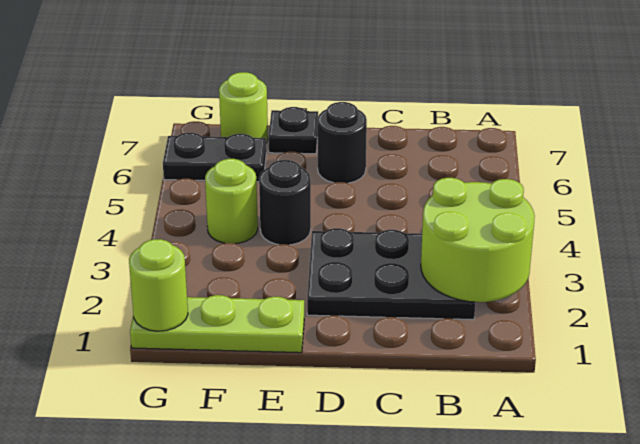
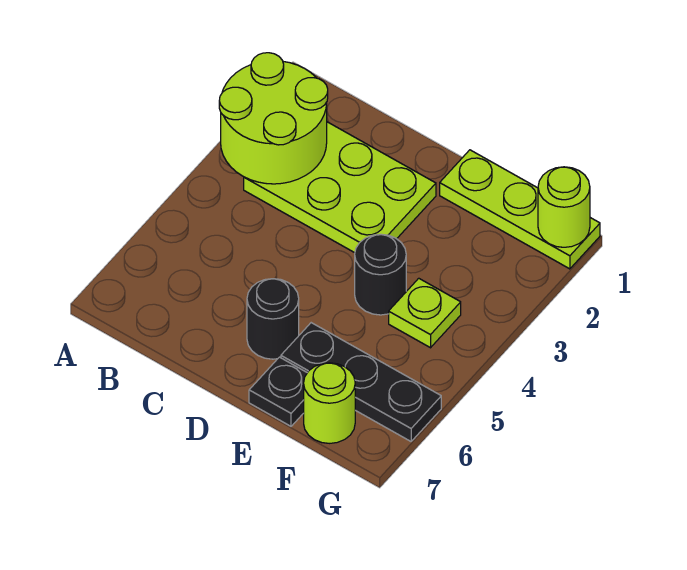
black 2x3 plate [307,228,475,320] -> lime 2x3 plate [244,122,436,253]
lime 1x1 round brick [205,159,258,244] -> lime 1x1 plate [389,278,461,348]
black 1x2 plate [163,133,266,182] -> black 1x3 plate [281,323,441,441]

